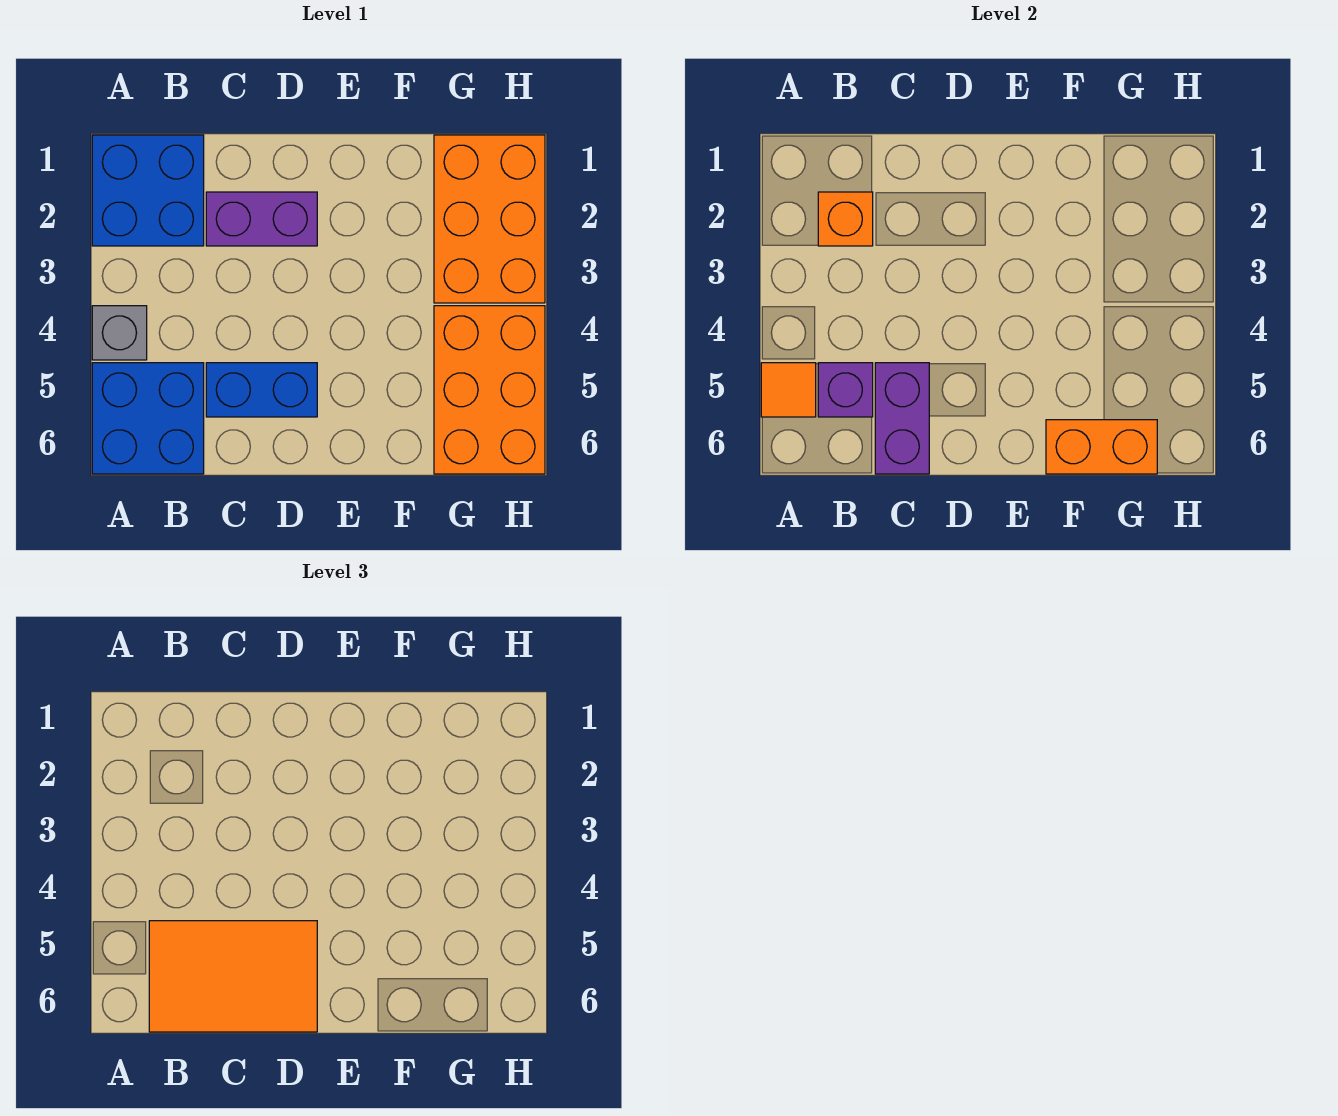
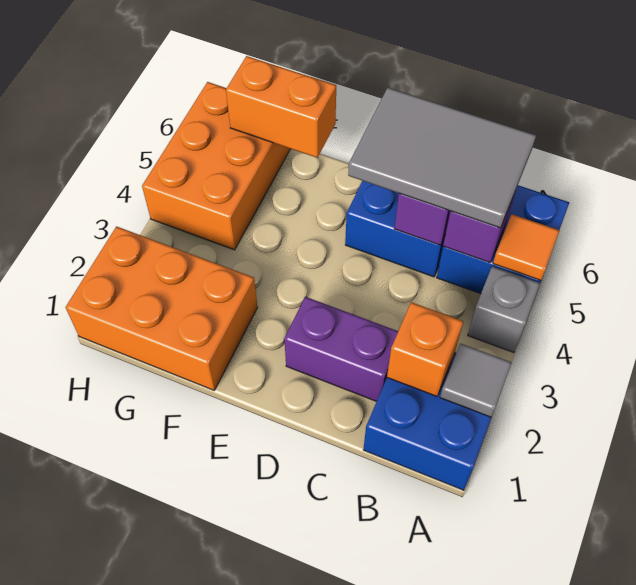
none -> grey 1x1 tile [440,344,512,417]
orange 2x3 tile [149,921,317,1032] -> grey 2x3 tile [348,88,536,228]
orange 2x3 brick [434,135,545,303] -> orange 2x3 brick turned to [66,226,257,390]

